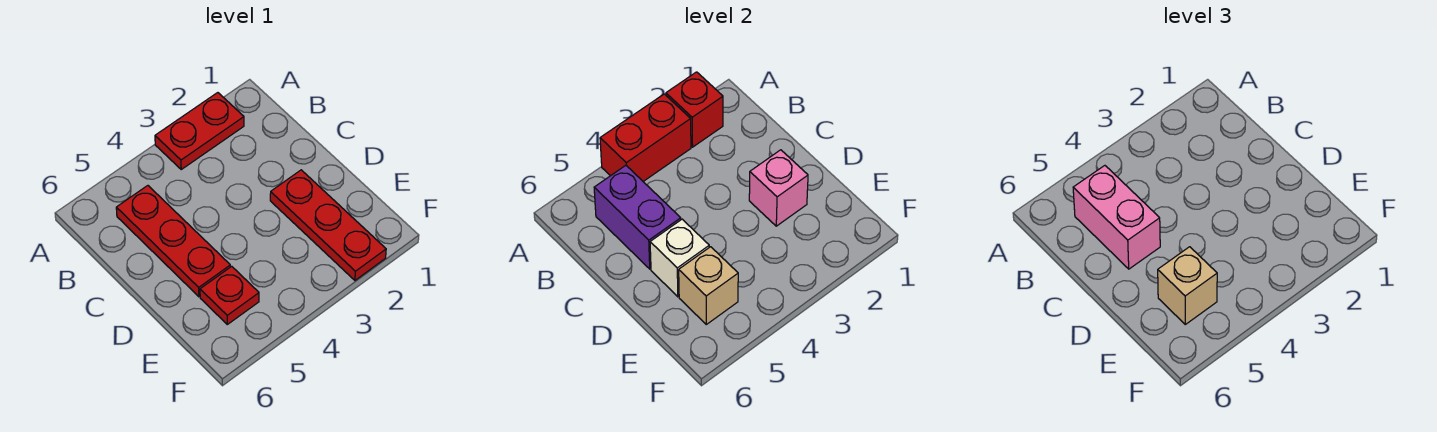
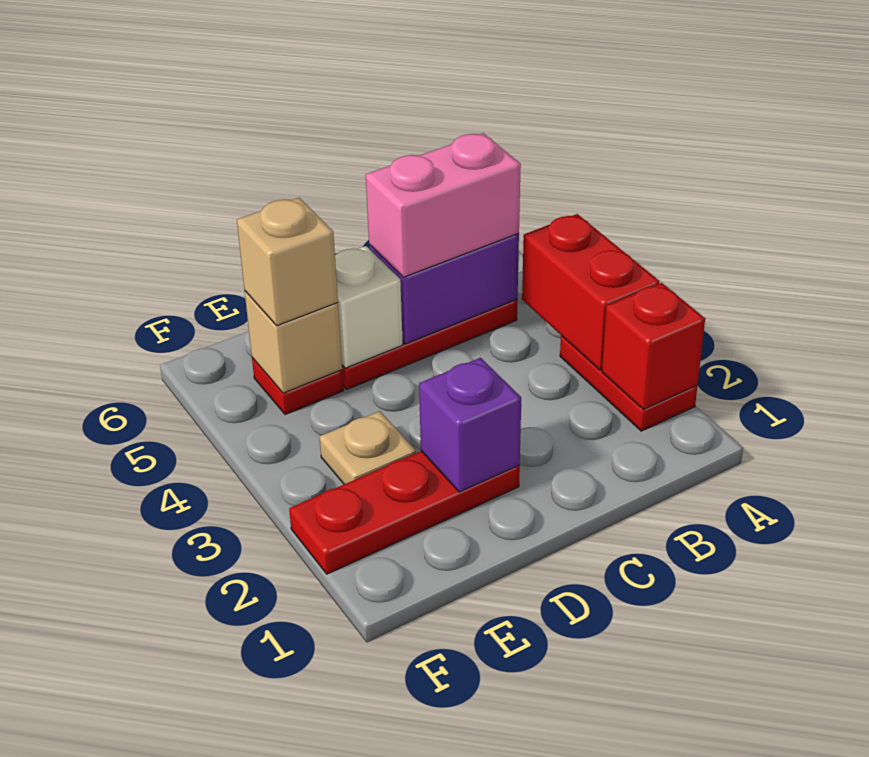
pink 1x1 brick [749,150,808,226] -> purple 1x1 brick [419,358,521,492]
none -> tan 1x1 plate [320,411,416,484]

